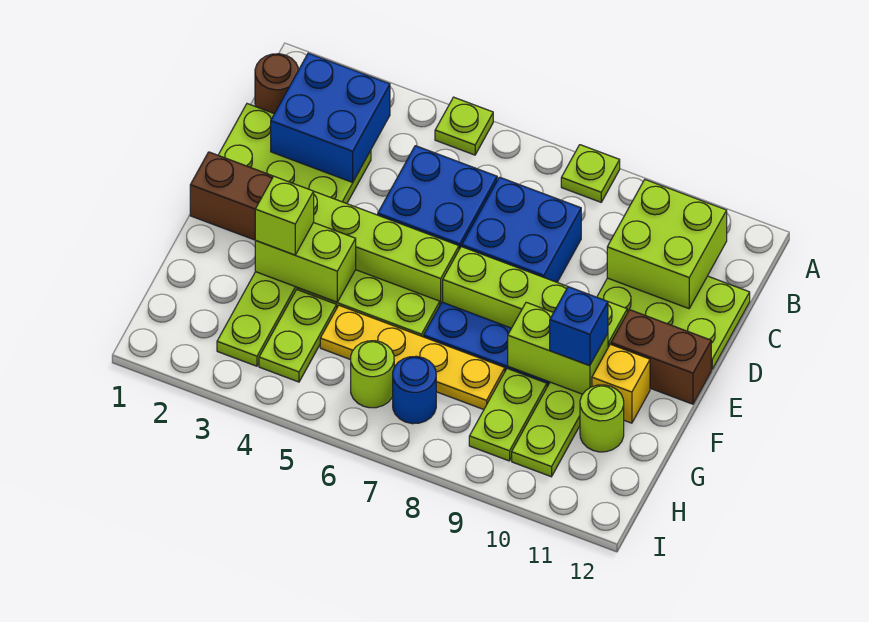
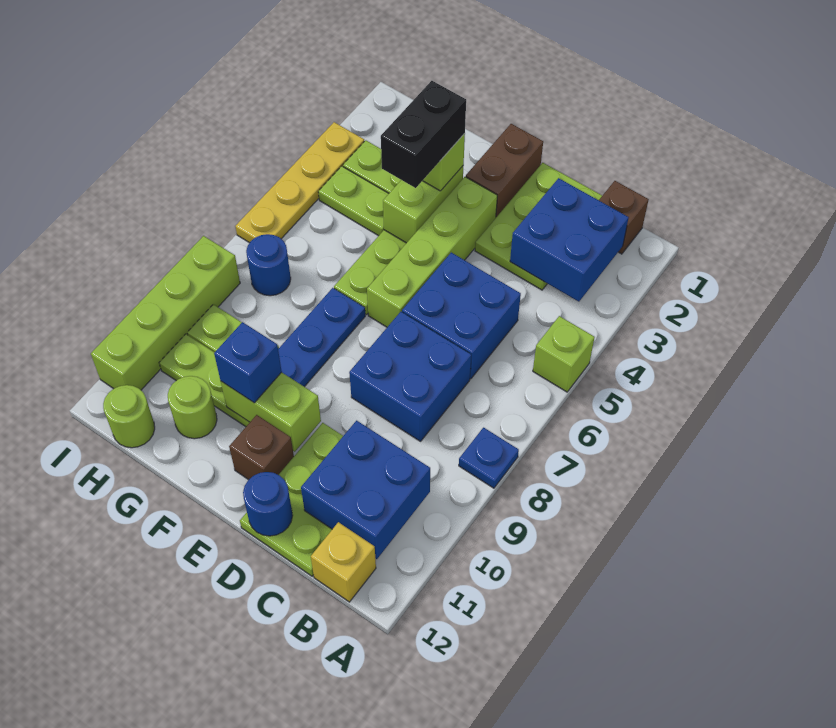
lime 1x1 plate [435,97,493,155] -> lime 1x1 brick [533,316,595,392]
lime 1x1 plate [561,145,620,202] -> blue 1x1 plate [459,428,519,488]
brown 1x1 round brick [255,54,298,114] -> brown 1x1 brick [599,181,649,254]
lime 2x2 brick [607,180,727,309] -> blue 2x2 brick [301,421,430,559]
none -> blue 1x1 round brick [243,472,293,536]
lime 1x4 brick [443,247,627,347] -> lime 1x4 brick moved to [91,236,240,390]
brown 1x2 brick [611,310,711,404] -> brown 1x1 brick [229,415,294,480]
none -> black 1x2 brick [381,81,466,188]
lime 1x2 brick [508,302,608,394] -> lime 1x2 brick turned to [221,372,321,452]
yellow 1x1 brick [592,344,650,423] -> yellow 1x1 brick moved to [311,522,376,602]
yellow 1x4 plate [320,305,505,410] -> yellow 1x4 plate moved to [235,122,364,243]
lime 1x1 round brick [351,341,394,408] -> lime 1x1 round brick moved to [103,385,155,448]

